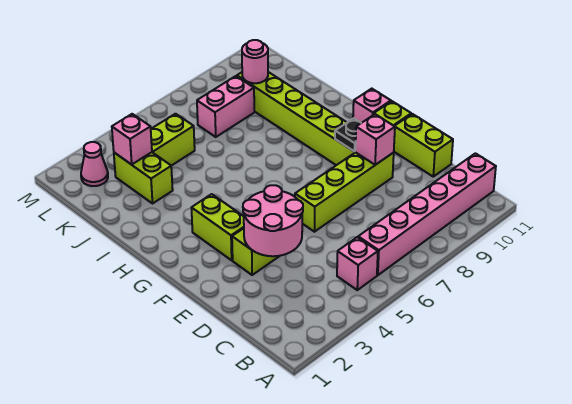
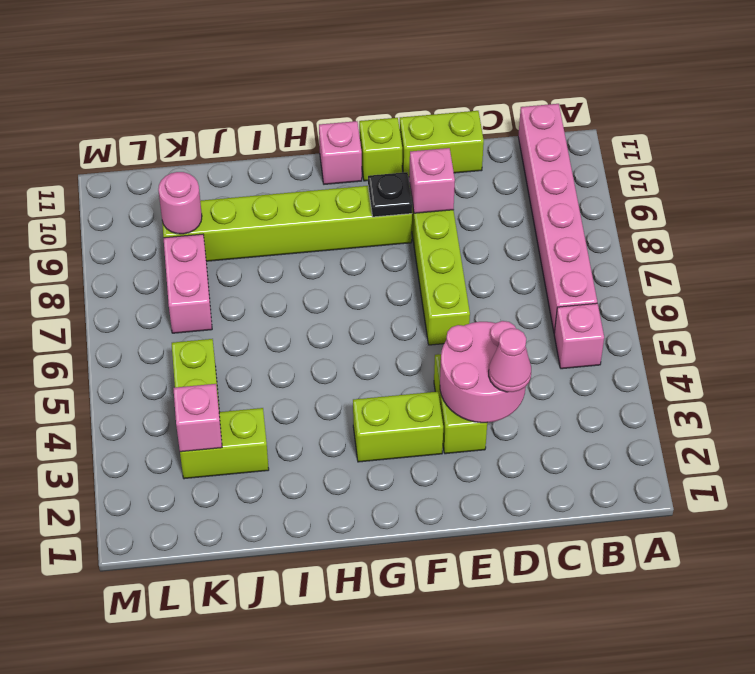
pink 1x1 cone [81,142,108,186] -> pink 1x1 cone moved to [489,328,531,392]

